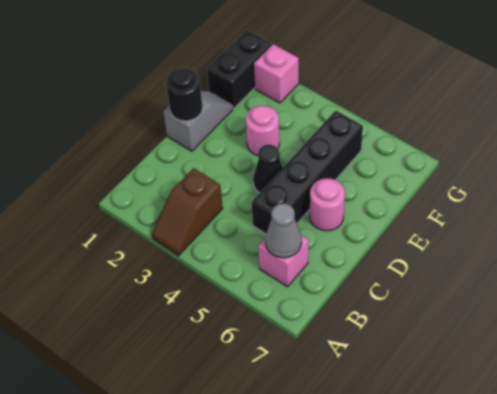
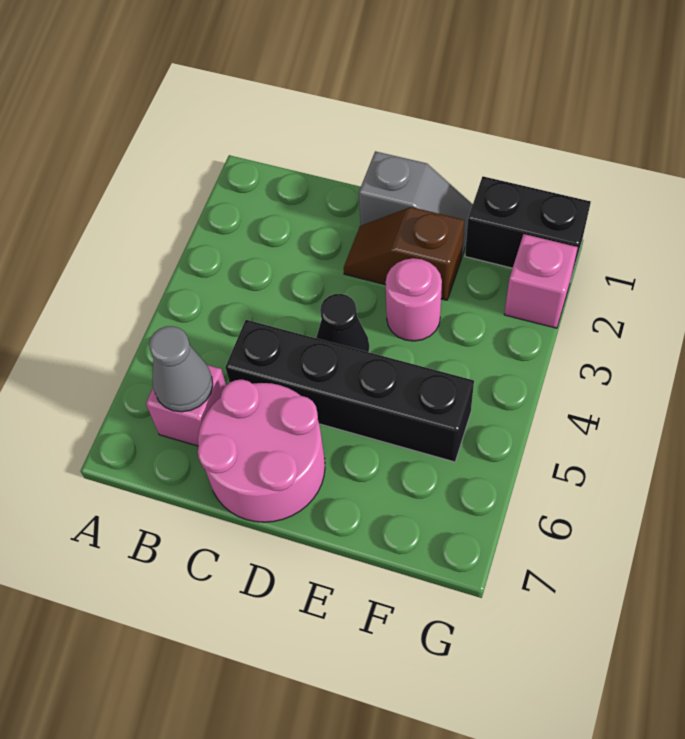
brown 1x2 slope [152,168,223,256] -> brown 1x2 slope moved to [344,207,464,300]
black 1x1 round brick [166,68,203,121] -> none
pink 1x1 round brick [310,178,345,231] -> pink 2x2 round brick [198,380,325,522]

